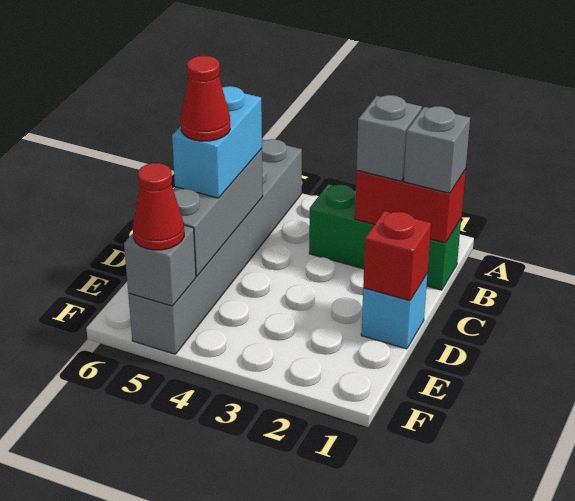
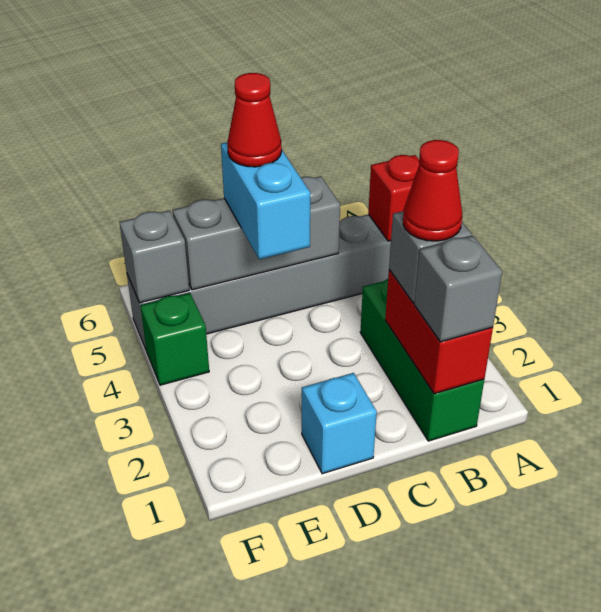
cyan 1x2 brick [172,86,262,198] -> cyan 1x2 brick turned to [221,143,310,259]
red 1x1 brick [363,211,431,301] -> red 1x1 brick moved to [368,155,419,241]
none -> green 1x1 brick [140,293,209,385]
red 1x1 cone [133,163,184,250] -> red 1x1 cone moved to [403,140,462,241]

